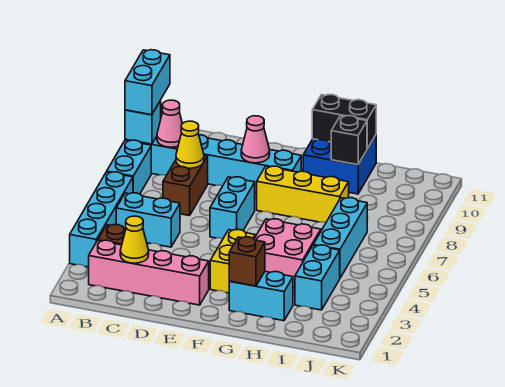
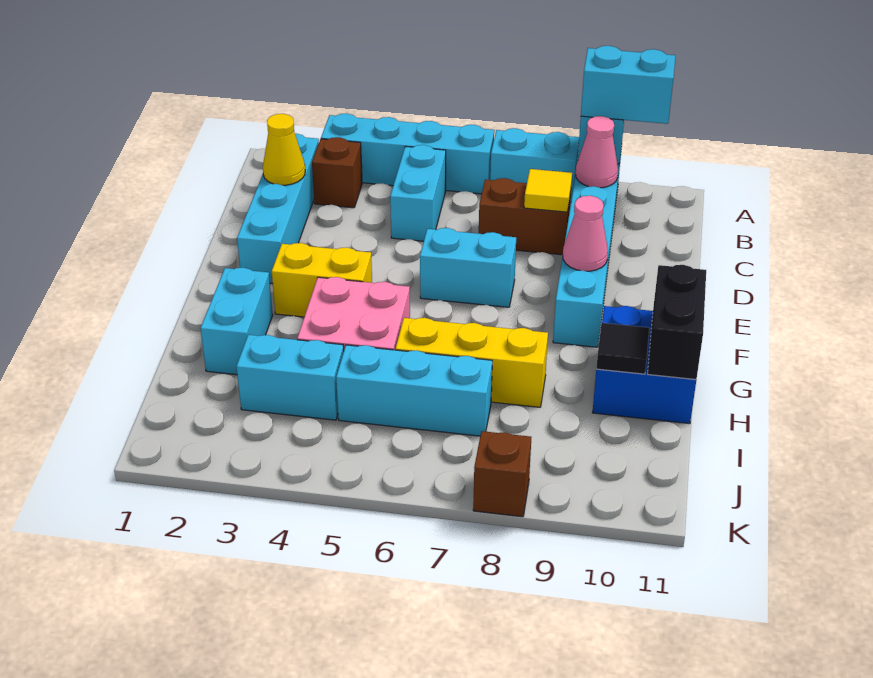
pink 1x4 brick [89,240,209,305] -> cyan 1x4 brick [237,134,319,284]
yellow 1x1 cone [176,121,204,168] -> yellow 1x1 tile [524,169,572,212]
yellow 1x3 brick [257,166,349,222] -> yellow 1x3 brick turned to [396,318,548,407]
brown 1x1 brick [229,237,265,286] -> brown 1x1 brick moved to [473,431,531,517]
black 1x1 brick [331,116,367,165] -> black 1x1 tile [596,323,649,374]

